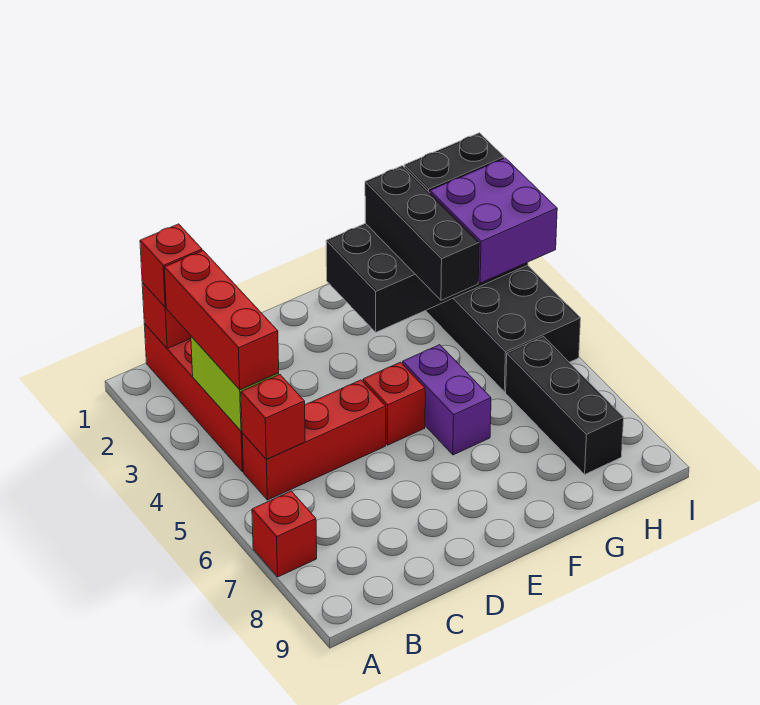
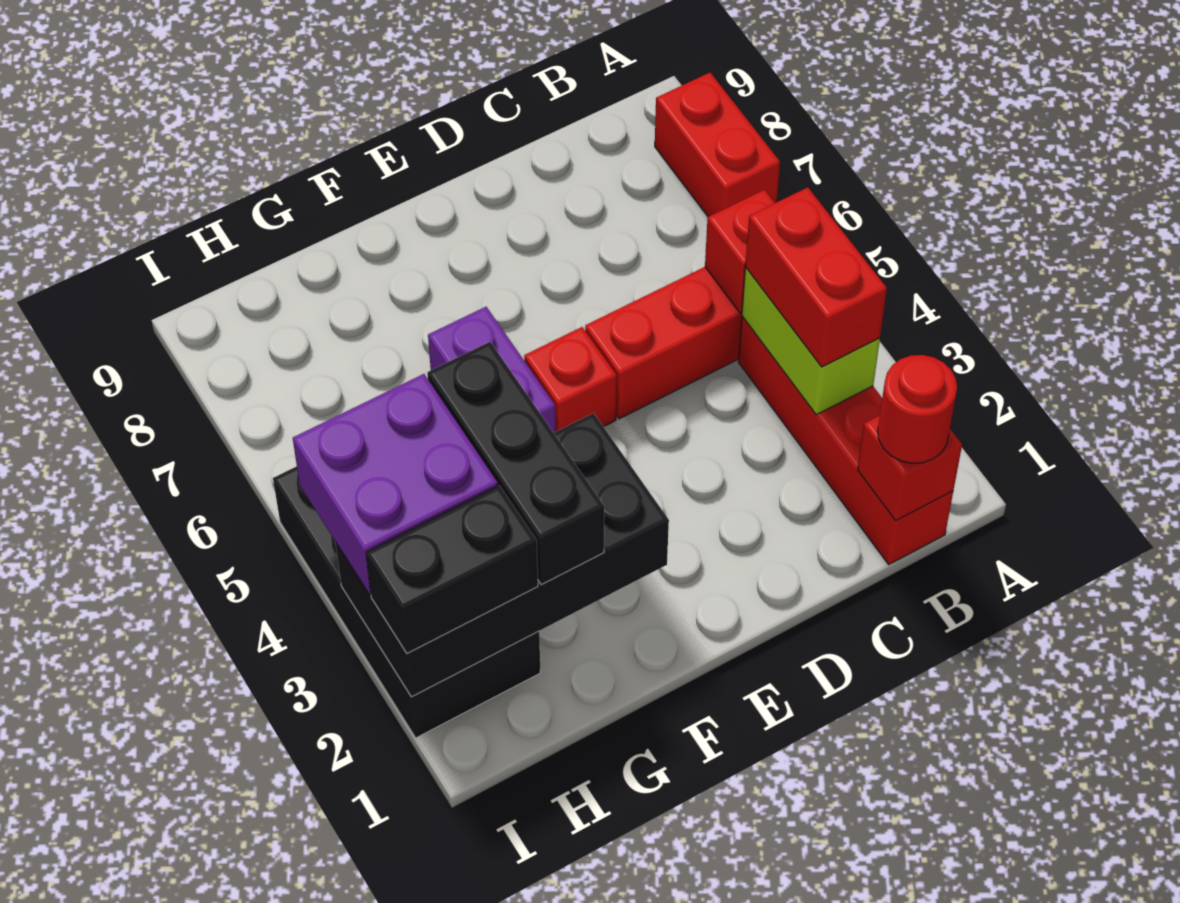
red 1x1 brick [252,491,317,577] -> red 1x2 brick [655,73,780,217]
red 1x1 brick [140,224,202,307] -> red 1x1 round brick [878,355,957,463]
red 1x3 brick [164,251,279,389] -> red 1x2 brick [745,187,887,367]
black 1x3 brick [506,337,624,474] -> none

